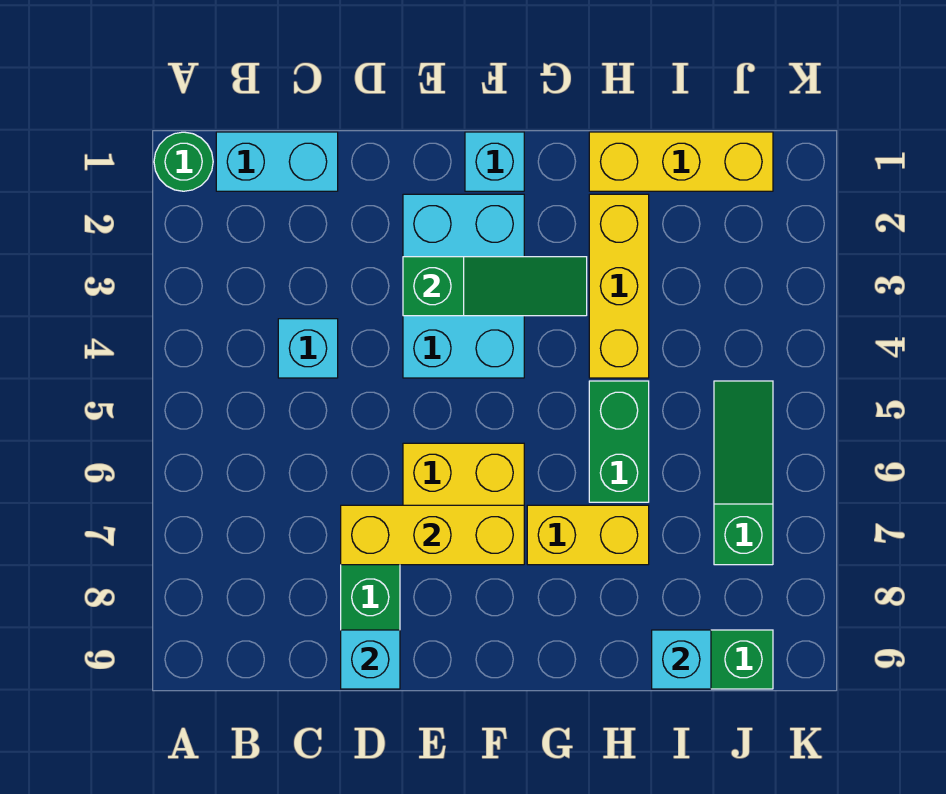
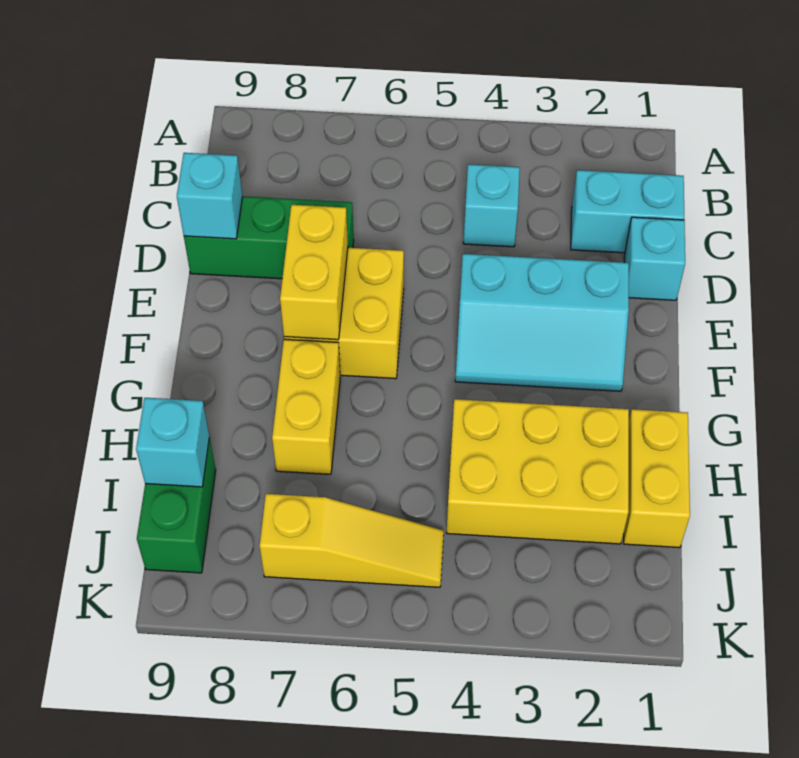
green 1x1 round brick [154,132,213,191] -> none
cyan 1x2 brick [216,132,338,191] -> cyan 1x2 brick turned to [571,170,684,253]
yellow 1x3 brick [341,505,524,565] -> yellow 1x2 brick [280,205,348,340]
cyan 2x3 brick [403,194,524,378] -> cyan 2x3 slope [455,254,629,391]
green 1x3 slope [403,257,587,316] -> none
cyan 1x1 brick [465,132,524,191] -> cyan 1x1 brick moved to [624,217,685,300]
yellow 1x3 brick [589,132,773,191] -> yellow 1x2 brick [624,409,690,548]
yellow 1x3 brick [589,194,649,378] -> yellow 2x3 brick [447,399,629,544]
green 1x2 brick [589,381,649,502] -> none
green 1x3 slope [714,381,773,565] -> yellow 1x3 slope [260,494,444,587]

